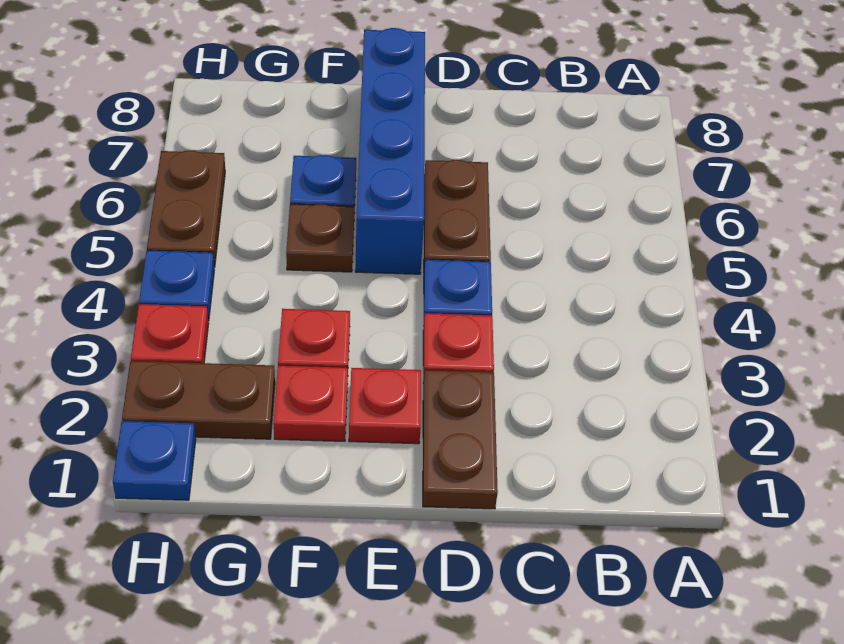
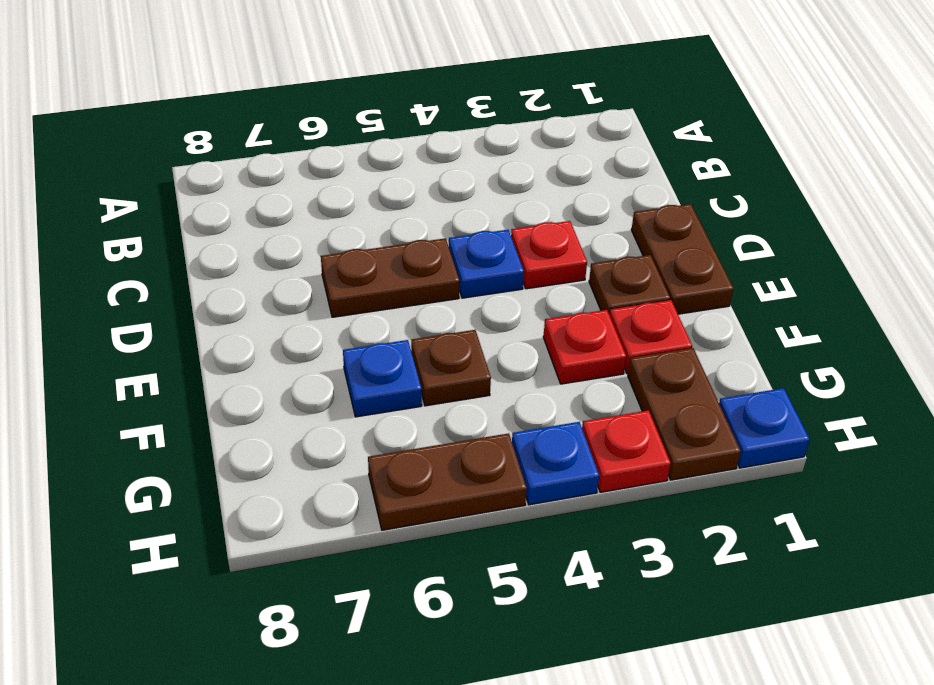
brown 1x2 plate [423,370,498,509] -> brown 1x2 plate turned to [631,204,733,314]
red 1x1 plate [349,368,421,444] -> brown 1x1 plate [589,255,670,315]
blue 1x4 brick [355,28,425,274] -> none

